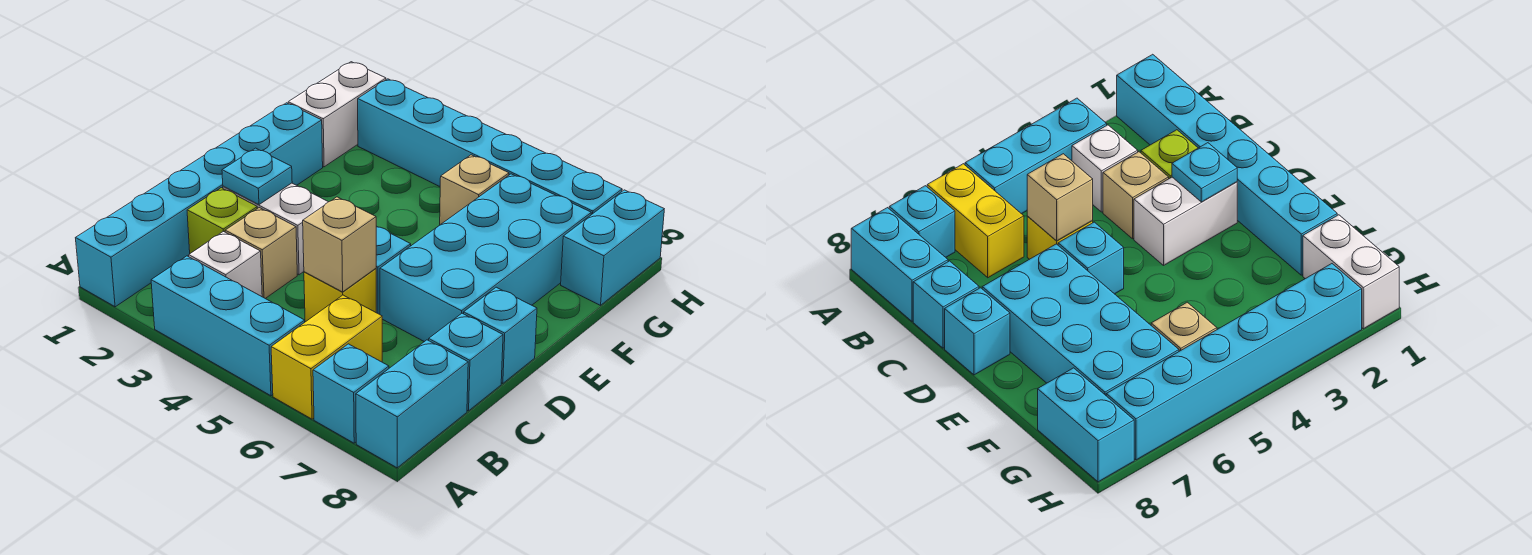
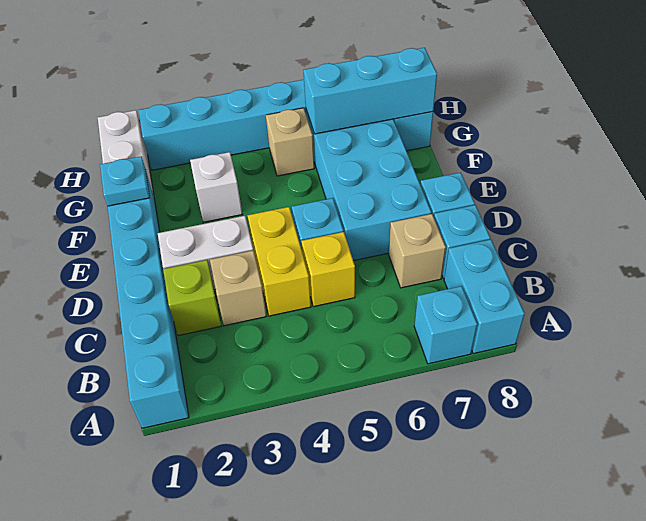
cyan 1x3 brick [151,256,305,396] -> cyan 1x3 brick moved to [304,48,437,134]
yellow 1x2 brick [271,295,382,419] -> yellow 1x2 brick moved to [247,207,311,316]
white 1x1 brick [189,231,262,297] -> white 1x1 brick moved to [190,152,242,222]
tan 1x1 brick [303,197,376,292] -> tan 1x1 brick moved to [389,214,446,288]
cyan 1x1 plate [222,148,292,205] -> cyan 1x1 plate moved to [100,156,150,206]

